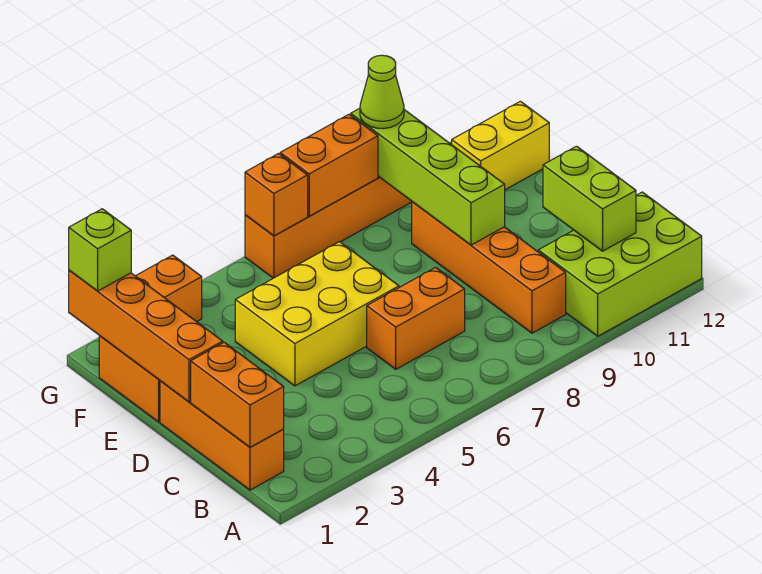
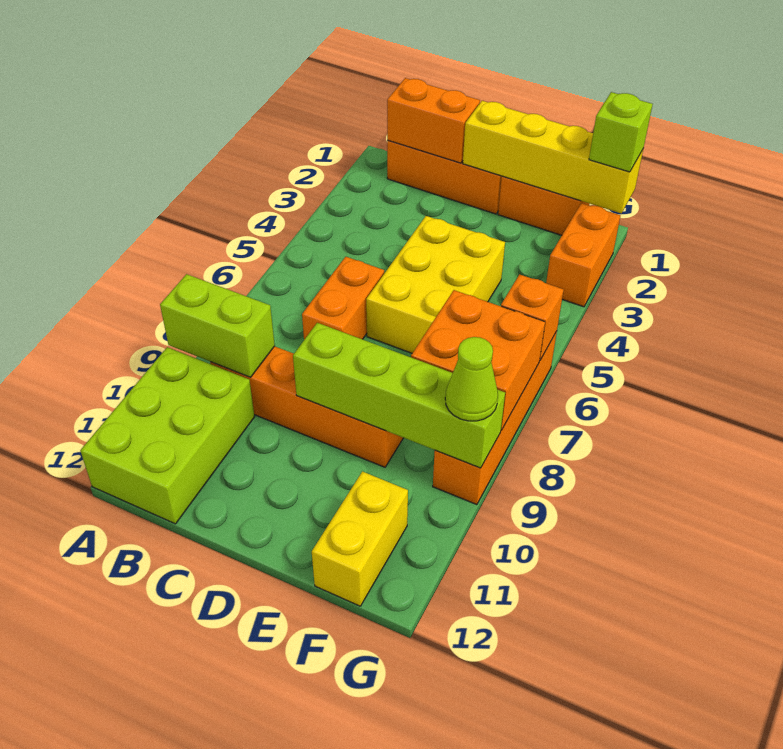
lime 1x2 brick [543,146,636,251] -> lime 1x2 brick moved to [160,274,275,377]
orange 1x4 brick [69,270,223,402] -> yellow 1x4 brick [463,101,643,213]
orange 1x2 brick [280,114,378,216] -> orange 2x2 brick [411,290,545,430]

